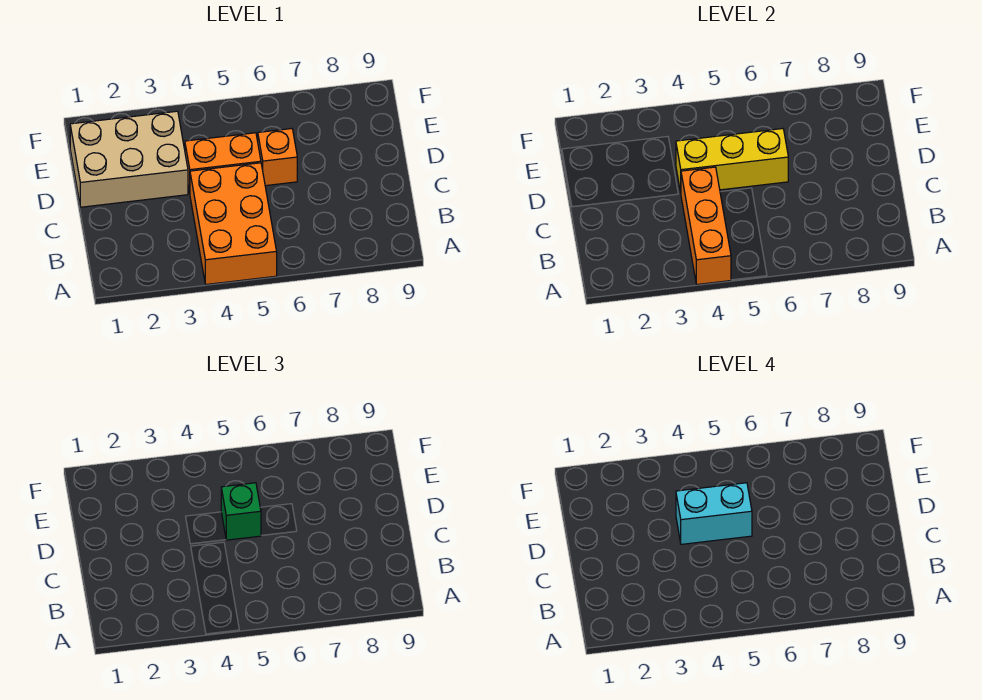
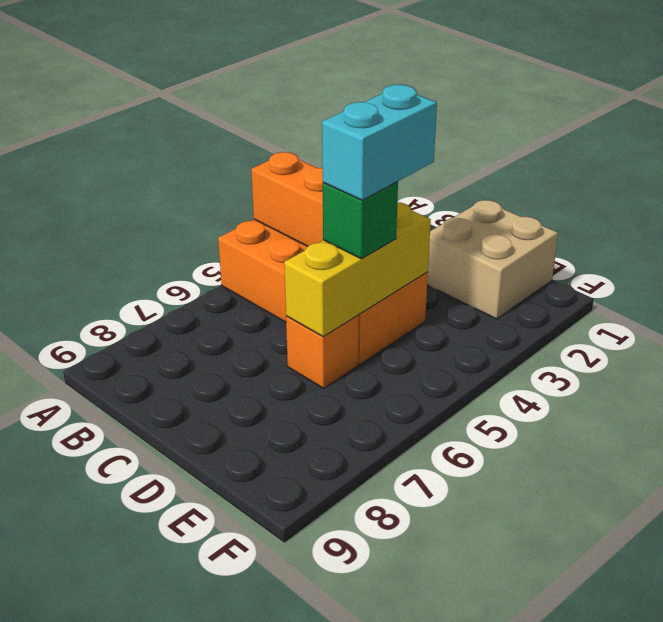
tan 2x3 brick [70,111,188,207] -> tan 2x2 brick [427,200,558,319]

